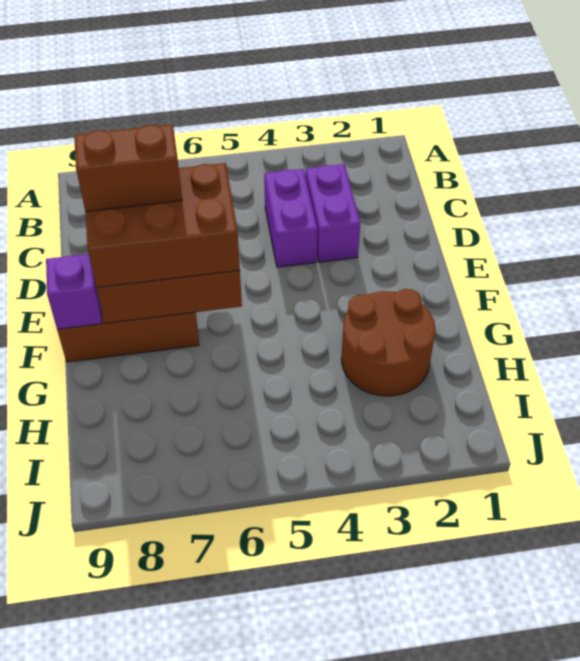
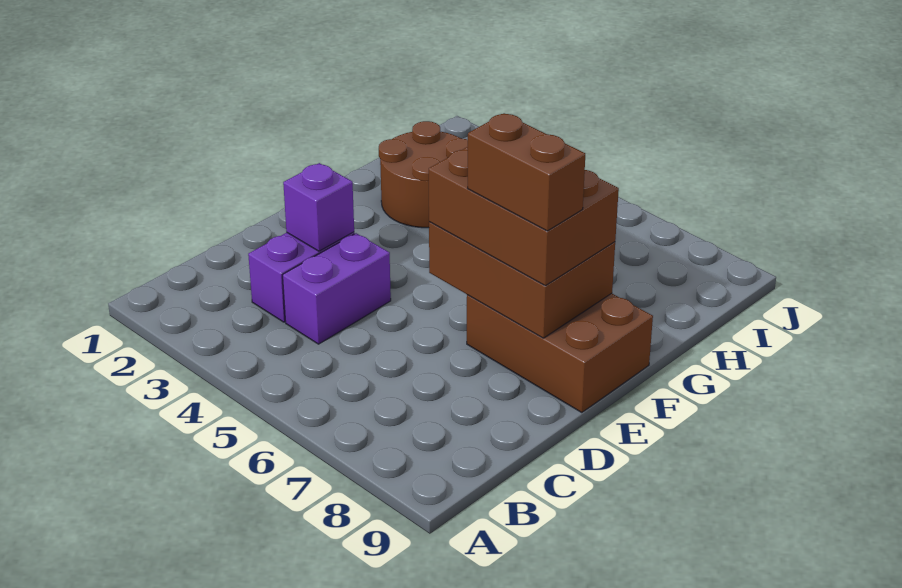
purple 1x1 brick [46,254,102,329] -> purple 1x1 brick moved to [283,163,354,251]

